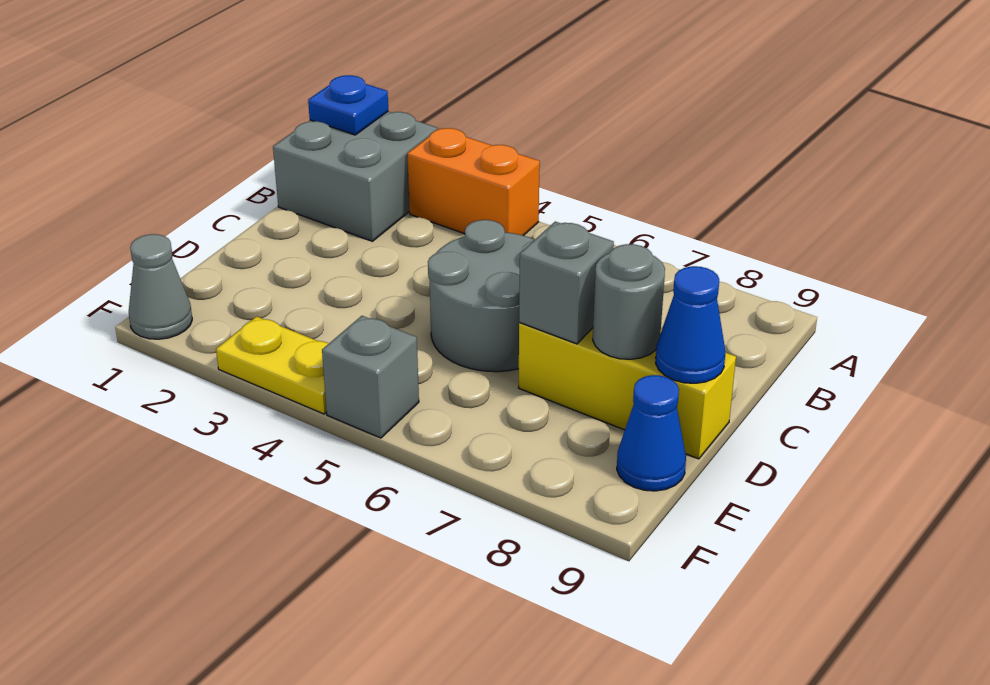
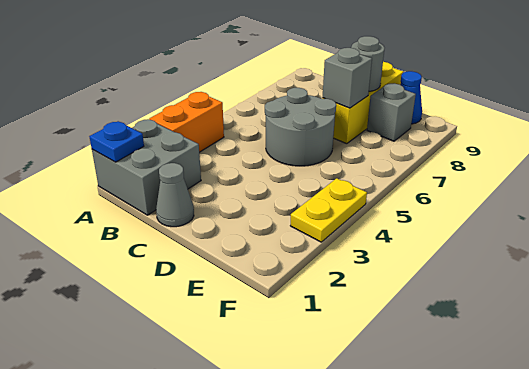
blue 1x1 cone [656,266,725,383] -> none
grey 1x1 cone [129,234,192,339] -> grey 1x1 cone moved to [156,163,194,227]
grey 1x1 brick [322,316,419,438] -> grey 1x1 brick moved to [367,84,416,141]

